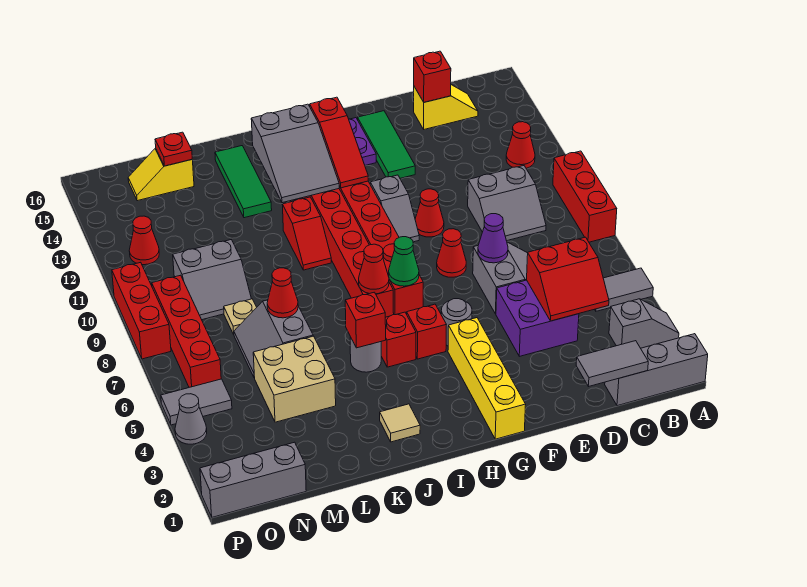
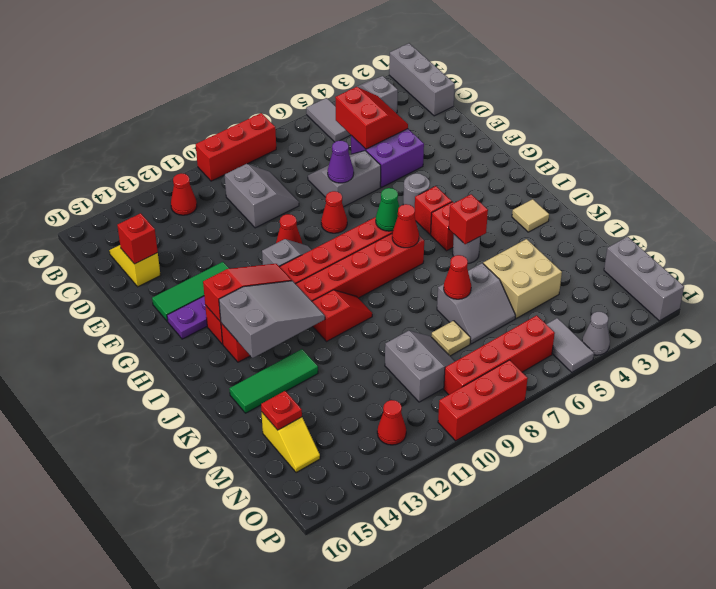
grey 1x2 tile [576,341,648,387] -> none
yellow 1x4 brick [448,318,526,439] -> none

